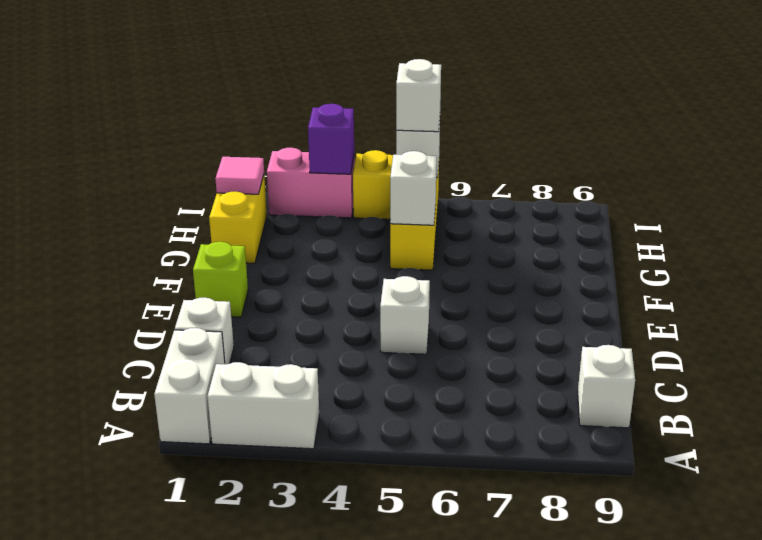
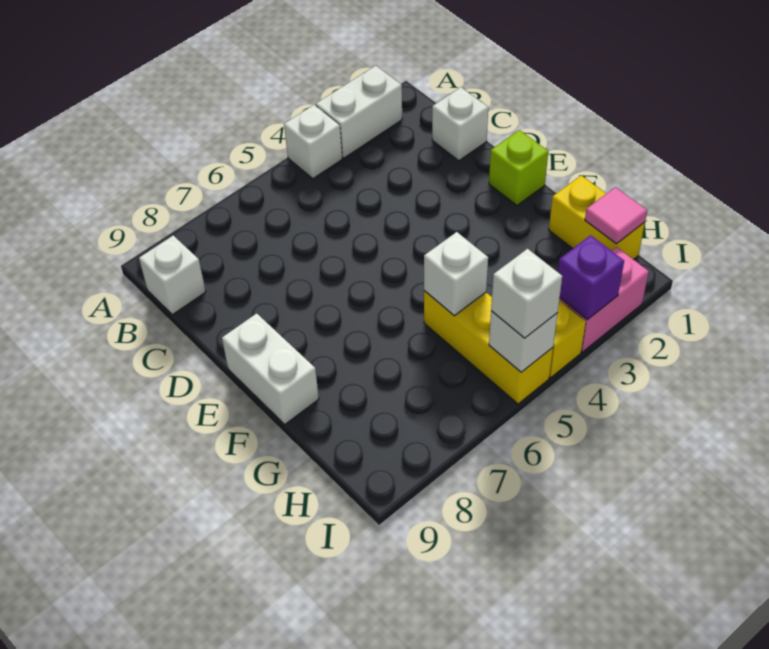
white 1x2 brick [154,328,225,444] -> white 1x2 brick moved to [222,313,319,424]
white 1x1 brick [380,276,430,354] -> white 1x1 brick moved to [284,105,342,179]

